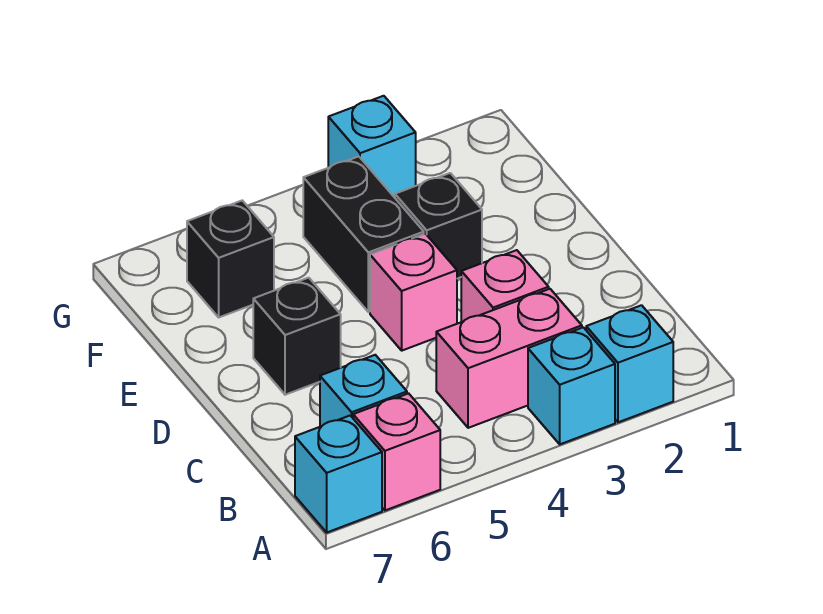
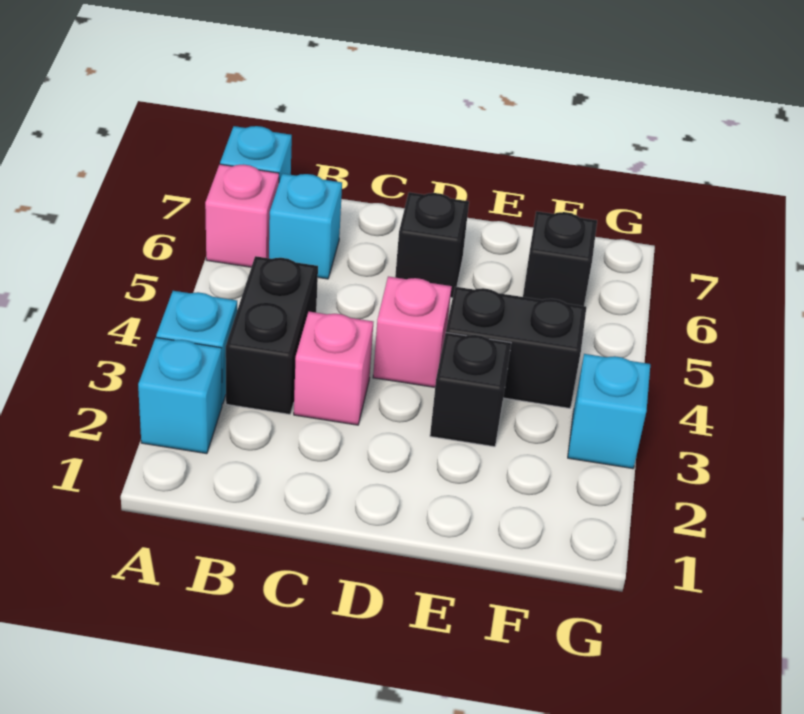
pink 1x2 brick [436,289,582,428] -> black 1x2 brick [226,256,318,414]

